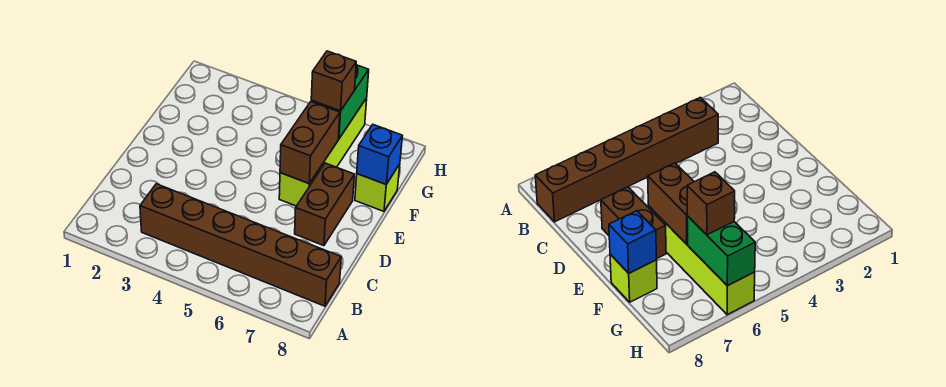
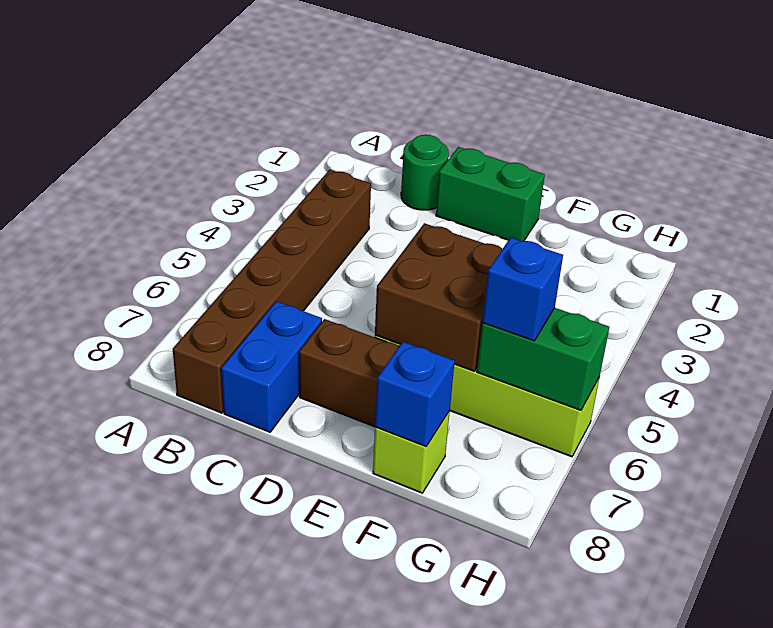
none -> green 1x1 round brick [401,135,449,210]
none -> blue 1x2 brick [221,301,322,432]
none -> green 1x2 brick [436,147,545,241]
brown 1x2 brick [280,102,340,183] -> brown 2x2 brick [375,223,502,371]
brown 1x1 brick [311,51,356,111] -> blue 1x1 brick [482,237,563,341]

